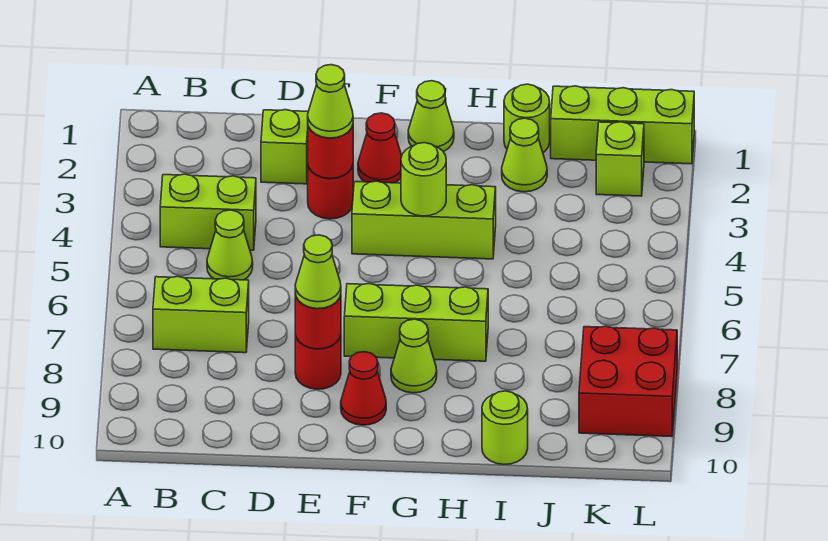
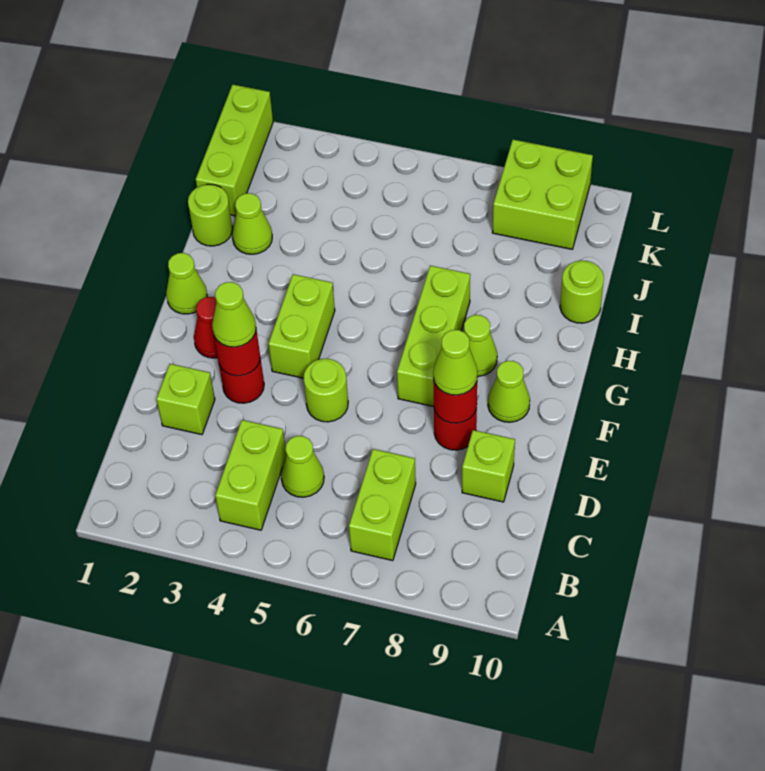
lime 1x3 brick [352,181,496,259] -> lime 1x2 brick [268,274,335,378]
red 1x1 cone [341,352,386,425] -> lime 1x1 cone [488,361,530,422]
lime 1x1 round brick [401,143,446,216] -> lime 1x1 round brick moved to [304,359,348,422]
lime 1x1 brick [596,122,644,196] -> lime 1x1 brick moved to [462,430,515,502]
red 2x2 brick [579,326,677,437] -> lime 2x2 brick [492,140,593,249]

